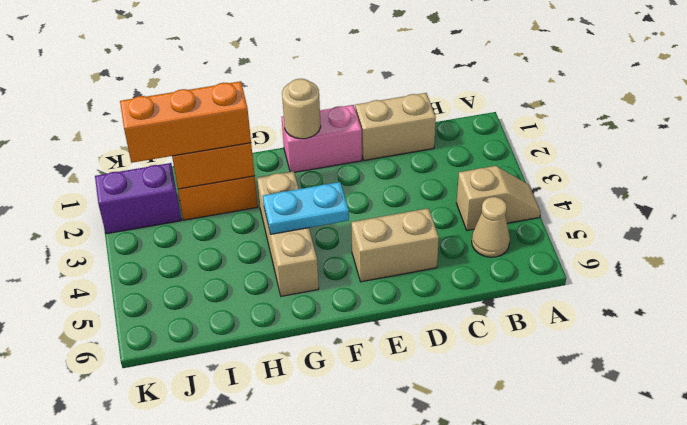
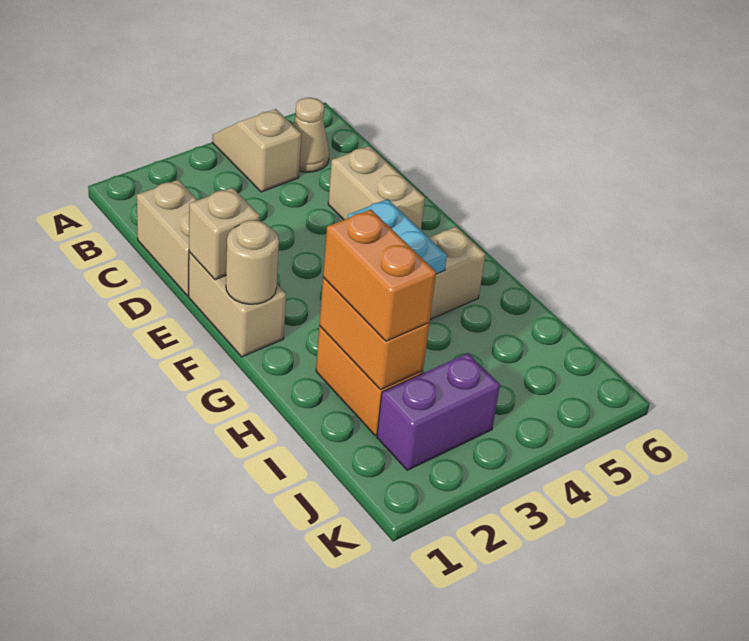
pink 1x2 brick [282,105,362,172] -> tan 1x2 brick [189,252,286,357]
none -> tan 1x1 brick [189,188,260,280]
orange 1x3 brick [120,81,251,163] -> orange 1x2 brick [323,209,436,341]
purple 1x2 brick [95,163,181,234] -> purple 1x2 brick turned to [377,353,500,470]

